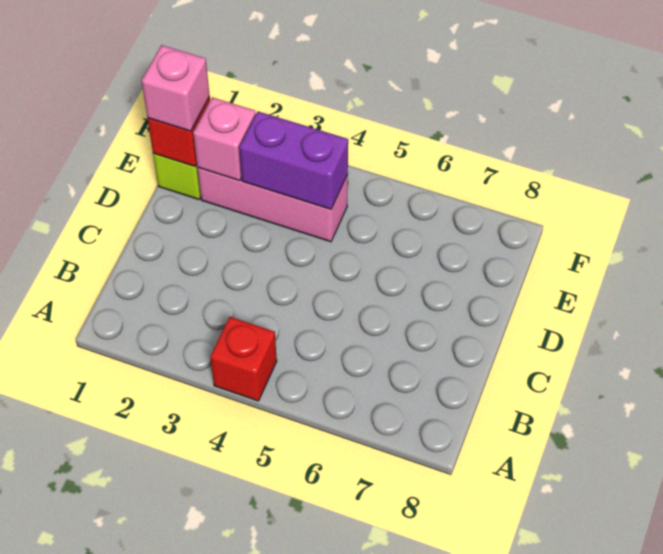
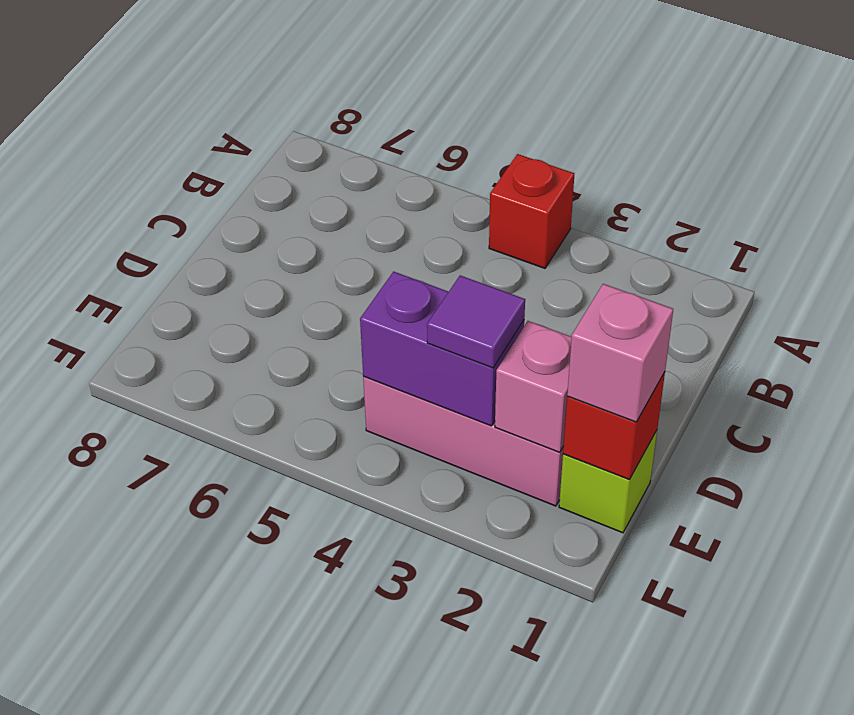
none -> purple 1x1 tile [427,275,525,368]

